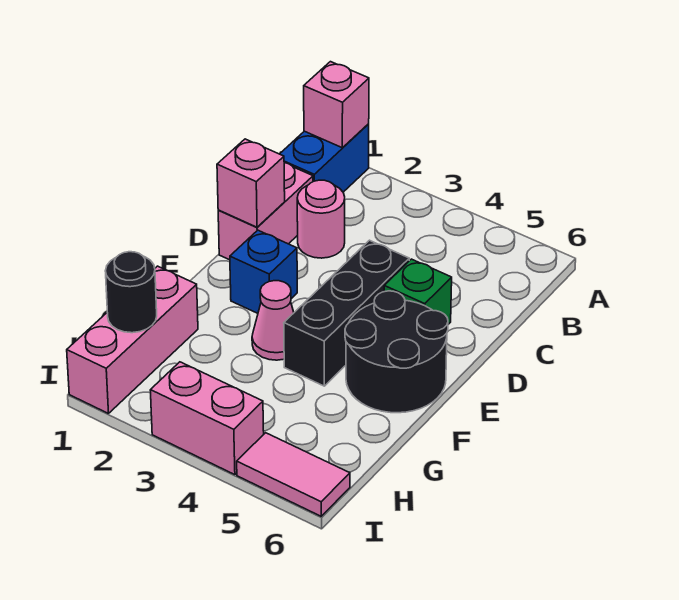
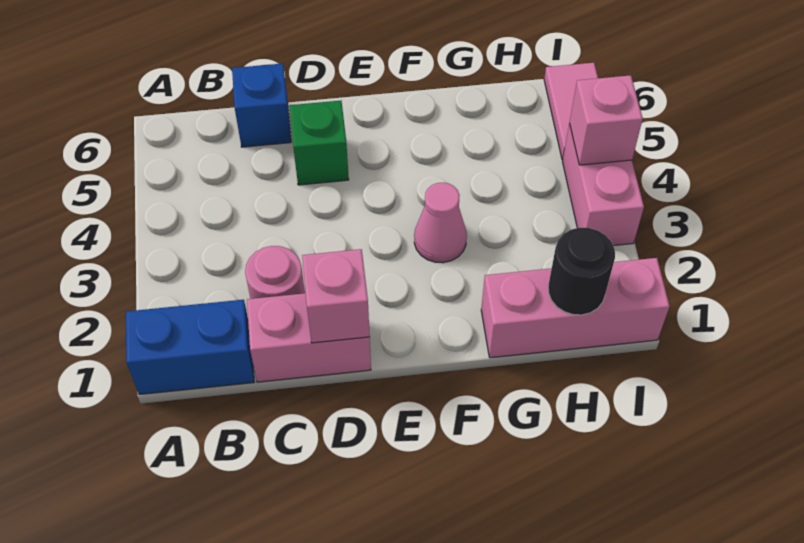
pink 1x1 brick [304,62,369,148] -> pink 1x1 brick moved to [569,75,643,165]
black 1x3 brick [284,240,409,386] -> none
blue 1x1 brick [230,230,297,313] -> blue 1x1 brick moved to [232,63,291,147]
black 2x2 round brick [345,291,448,413] -> none

